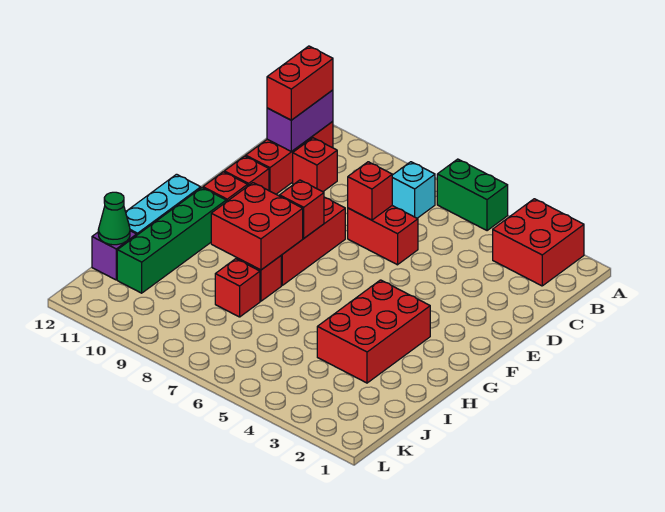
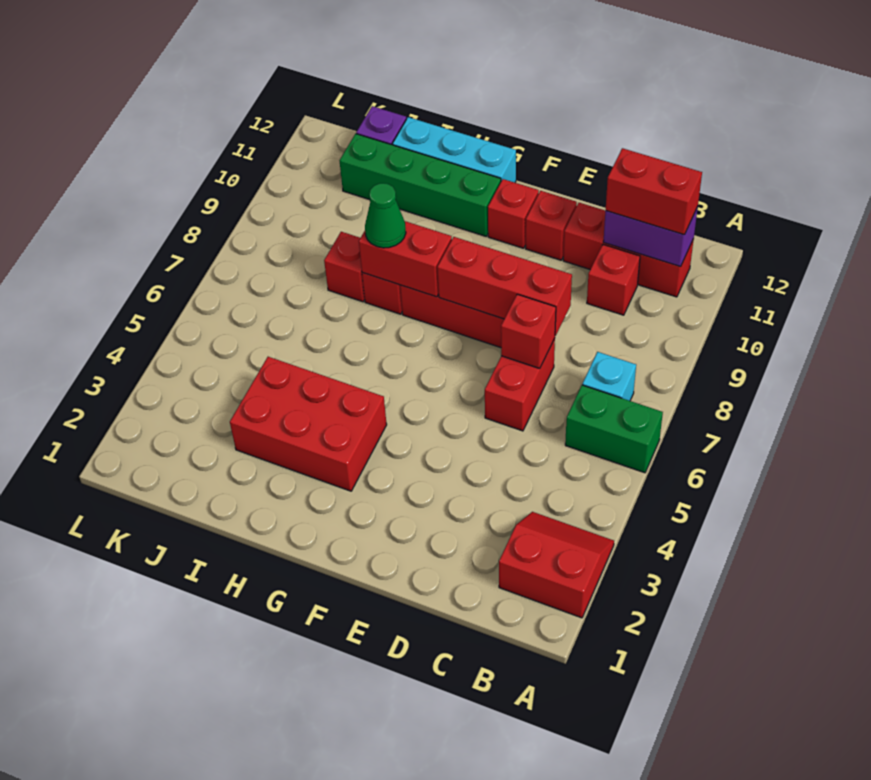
red 2x2 brick [493,199,584,286] -> red 2x2 slope [499,512,614,618]
green 1x2 brick [437,159,508,231] -> green 1x2 brick turned to [565,385,663,473]
red 1x1 brick [279,180,324,238] -> red 1x3 brick [437,237,572,336]
red 2x2 brick [211,183,303,270] -> red 1x2 brick [359,221,452,297]
green 1x1 cone [98,192,130,245] -> green 1x1 cone moved to [365,183,406,248]

